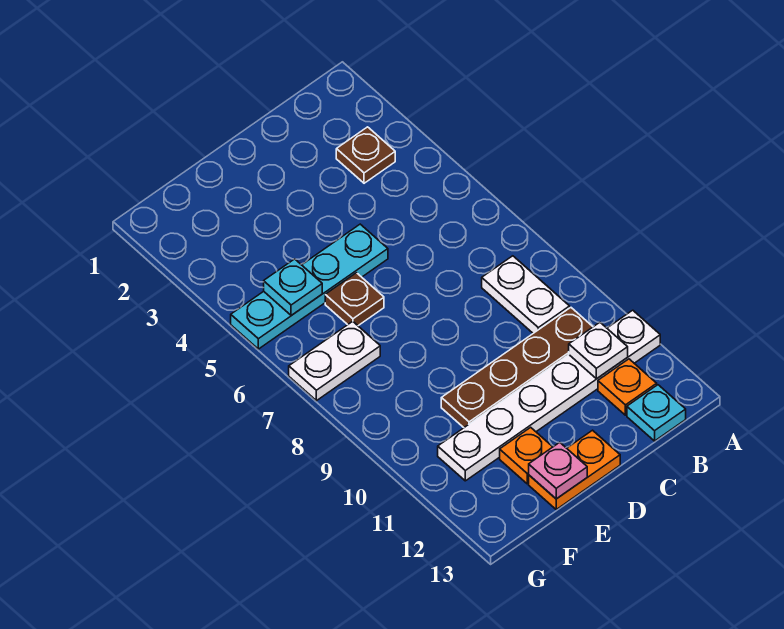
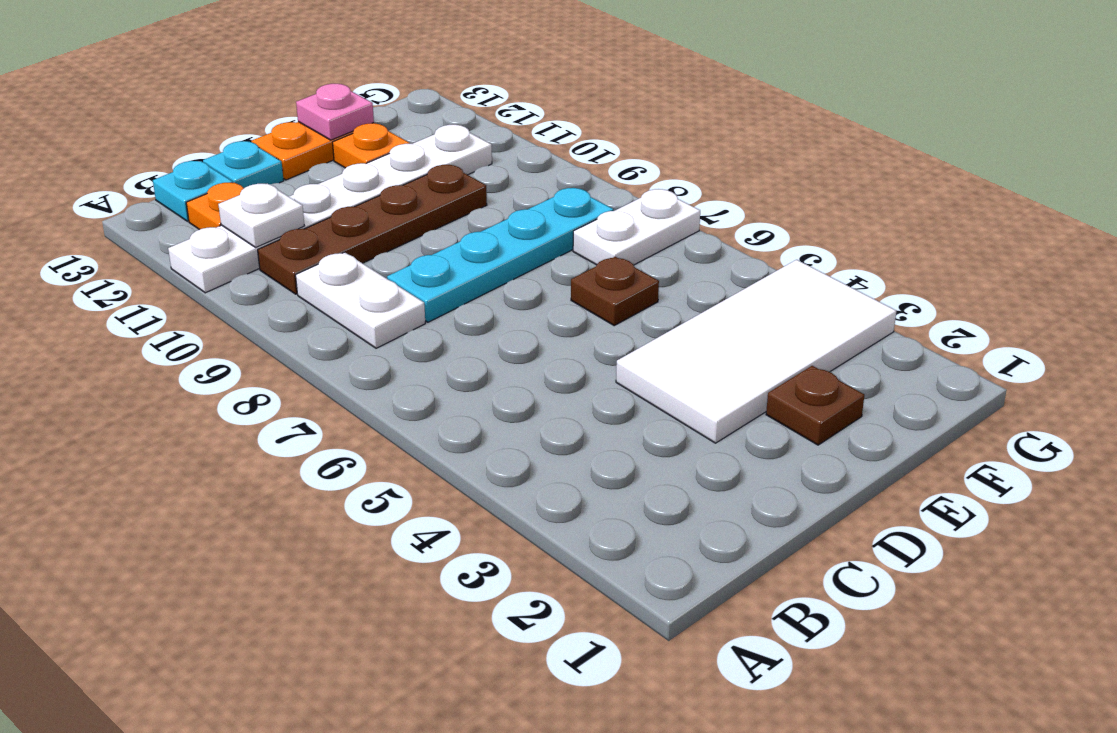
brown 1x1 plate [336,127,395,183] -> brown 1x1 plate moved to [766,366,864,445]
none -> white 2x4 tile [616,260,896,443]
cyan 1x4 plate [231,224,388,349] -> cyan 1x4 plate moved to [387,188,613,322]
cyan 1x1 plate [264,259,322,316] -> cyan 1x1 plate moved to [203,141,284,188]

